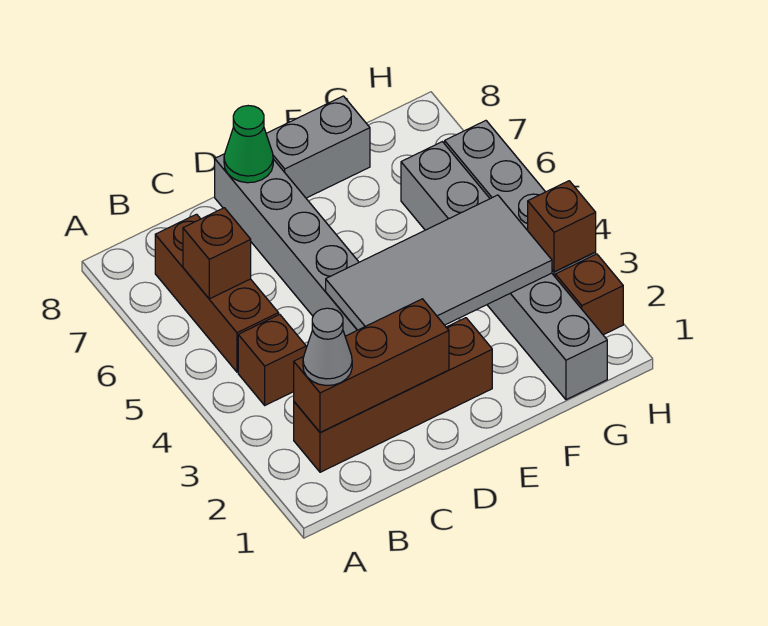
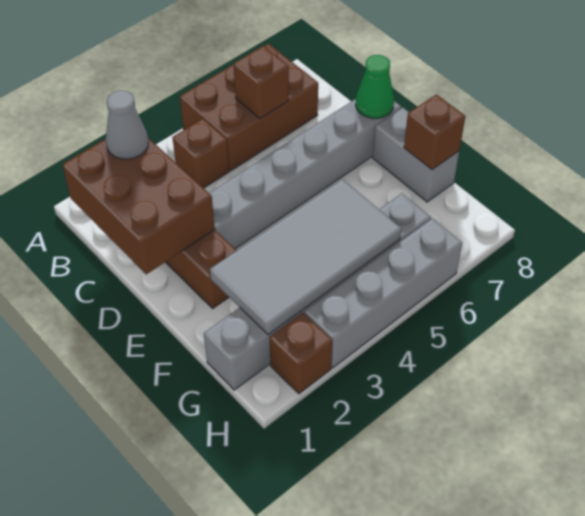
brown 1x3 brick [294,299,449,433] -> brown 2x3 brick [62,138,215,274]
brown 1x3 brick [155,214,279,372] -> brown 2x3 brick [180,44,318,171]
grey 2x4 tile [326,195,552,330] -> grey 2x4 tile turned to [210,179,401,335]
brown 1x1 brick [528,181,596,272] -> brown 1x1 brick moved to [404,94,465,170]

